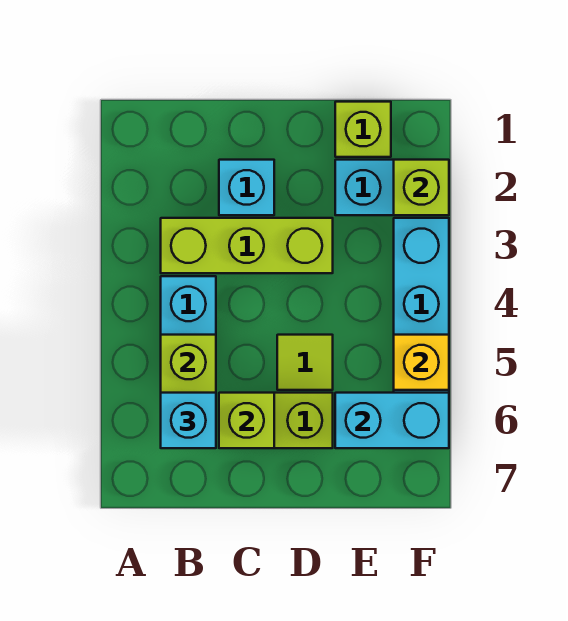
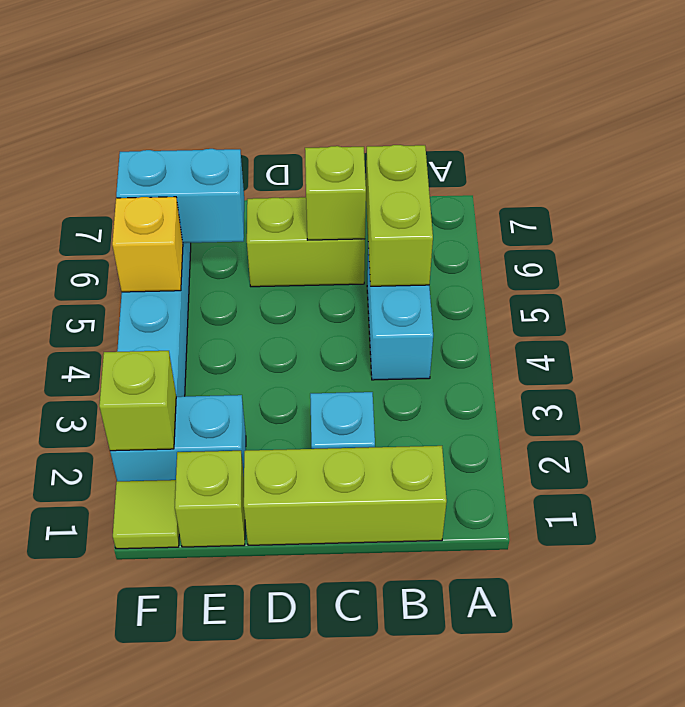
lime 1x3 brick [161,218,333,273] -> lime 1x3 brick moved to [244,446,447,545]
cyan 1x1 brick [161,393,216,448] -> none
lime 1x1 tile [277,335,333,390] -> lime 1x1 tile moved to [113,480,179,549]

